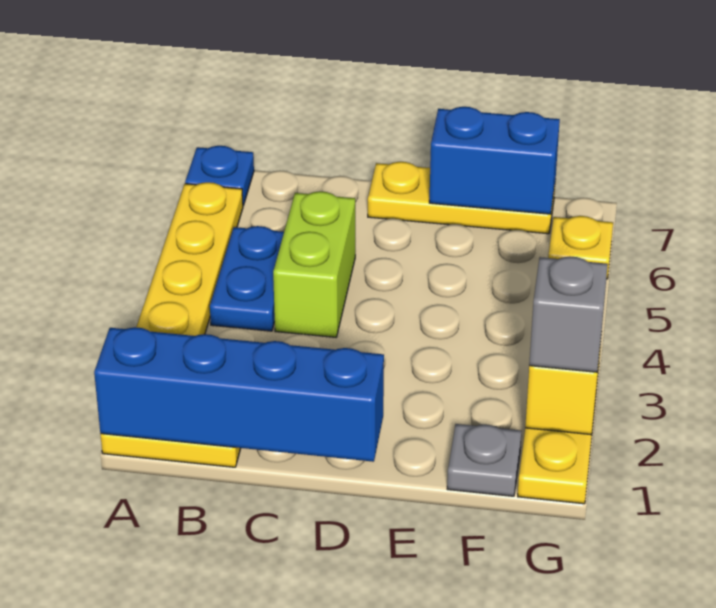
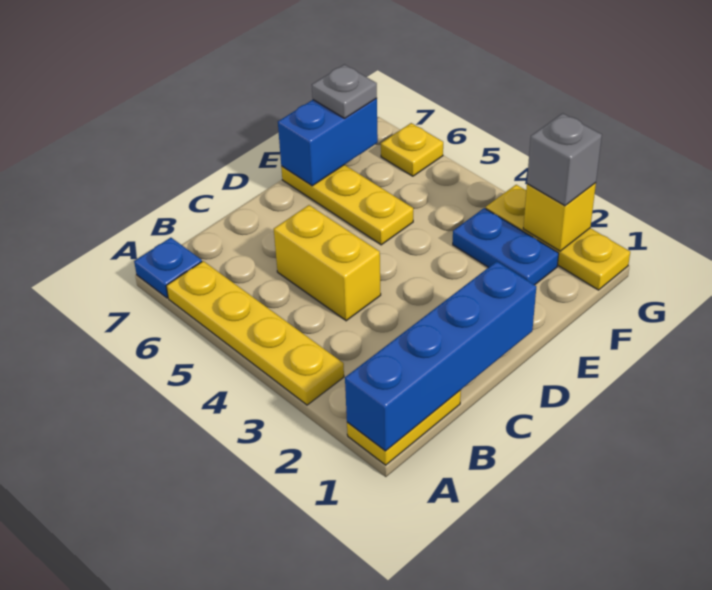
blue 1x2 plate [210,226,284,331] -> blue 1x2 plate moved to [453,208,559,285]
lime 1x2 brick [273,191,355,337] -> yellow 1x2 brick [274,205,381,321]
yellow 1x3 plate [368,162,555,234] -> yellow 1x3 plate turned to [281,165,413,245]
grey 1x1 plate [447,424,522,496] -> grey 1x1 plate moved to [312,64,377,118]

